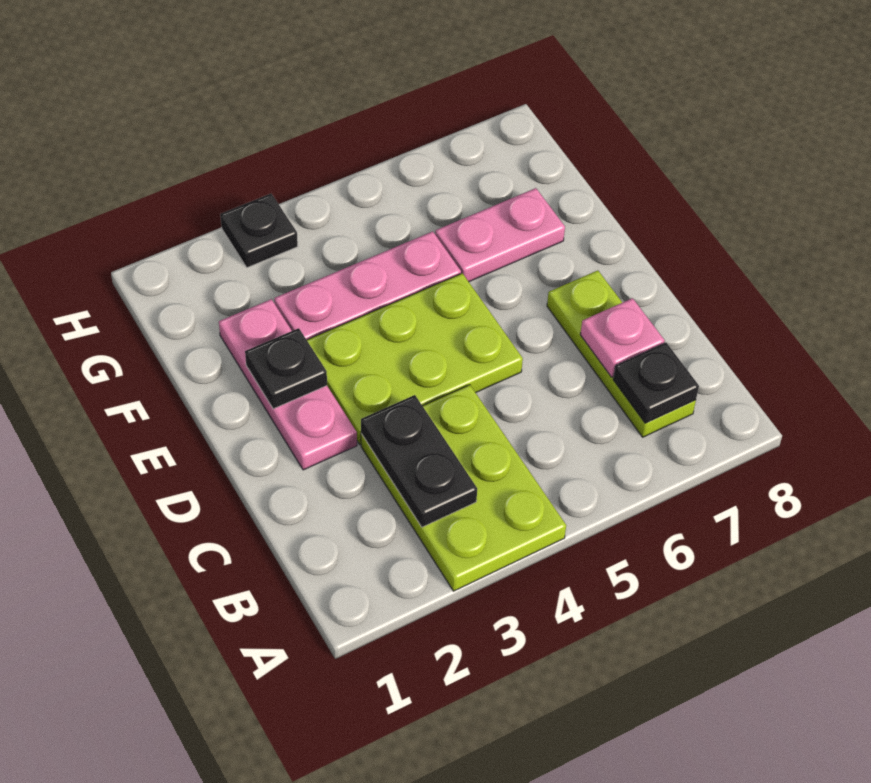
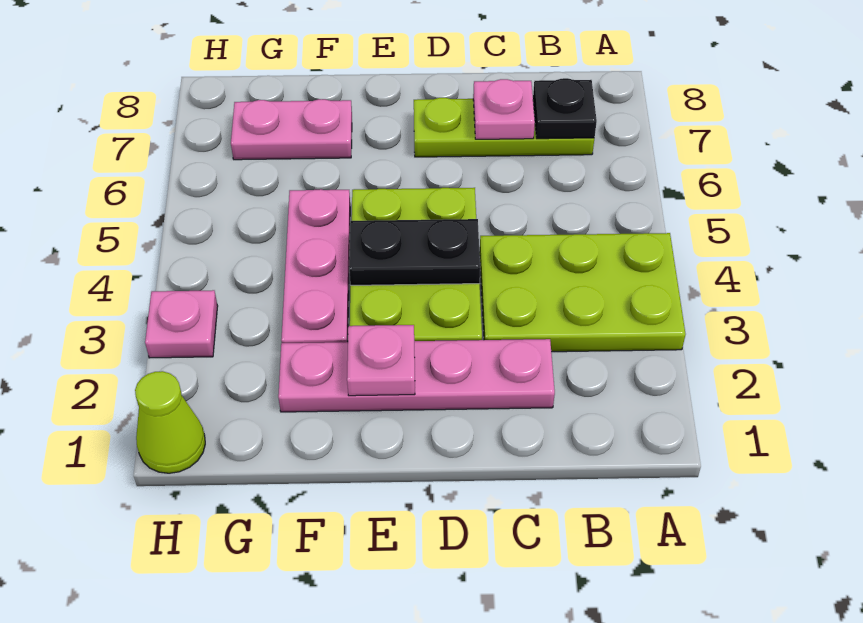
black 1x2 plate [361,395,477,527] -> black 1x2 plate moved to [349,219,480,285]
pink 1x3 plate [219,299,357,470] -> pink 1x4 plate [278,339,555,412]
black 1x1 plate [245,328,327,409] -> pink 1x1 plate [347,325,415,396]
pink 1x2 plate [435,188,565,282] -> pink 1x2 plate turned to [231,99,352,160]
none -> lime 1x1 cone [135,371,205,473]
black 1x1 plate [220,194,298,268] -> pink 1x1 plate [145,290,218,358]

